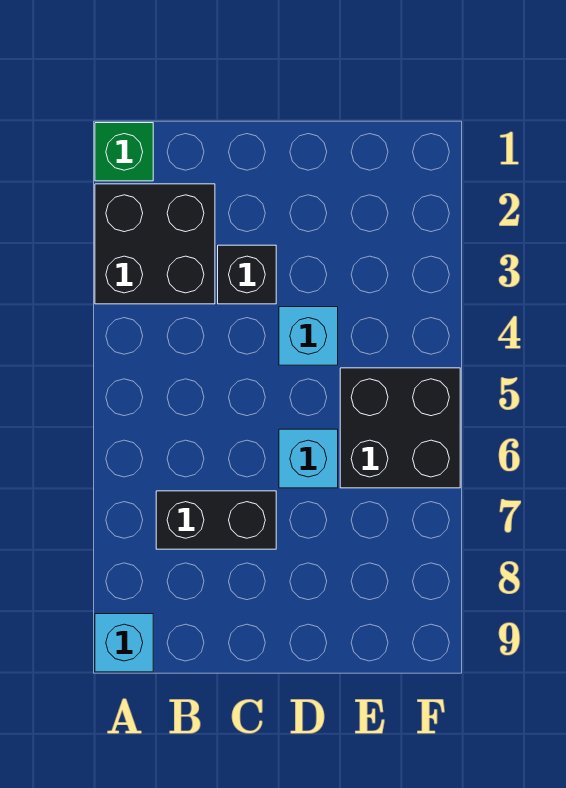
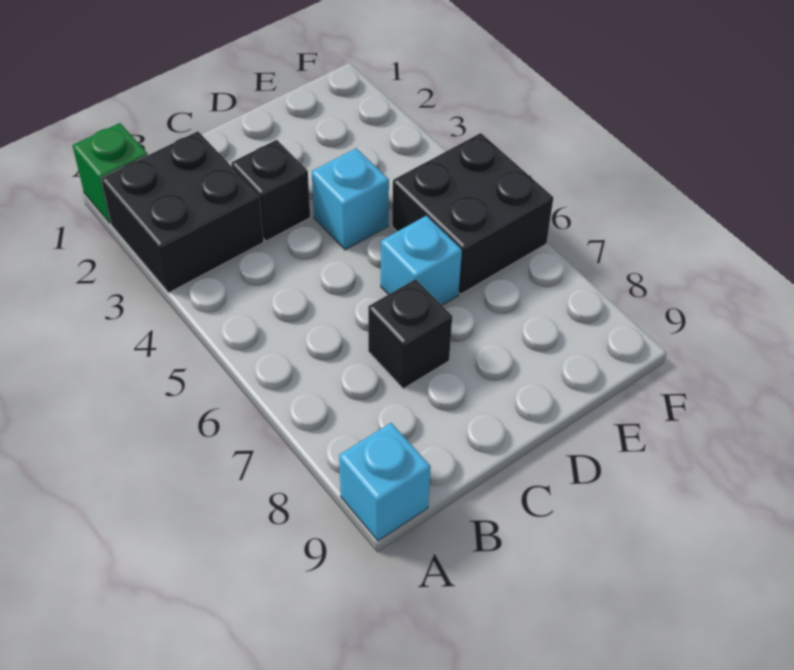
black 1x2 brick [156,491,276,549] -> black 1x1 brick [368,279,452,389]

